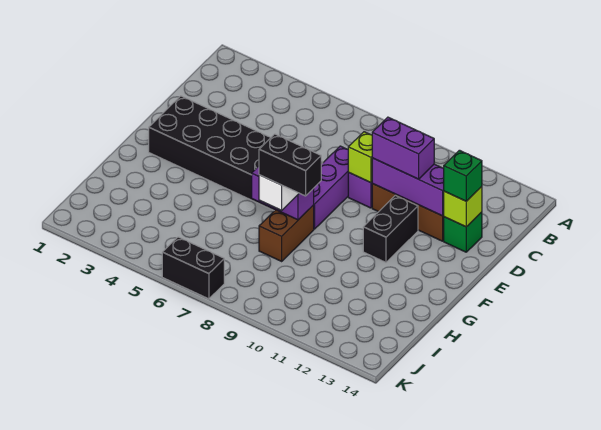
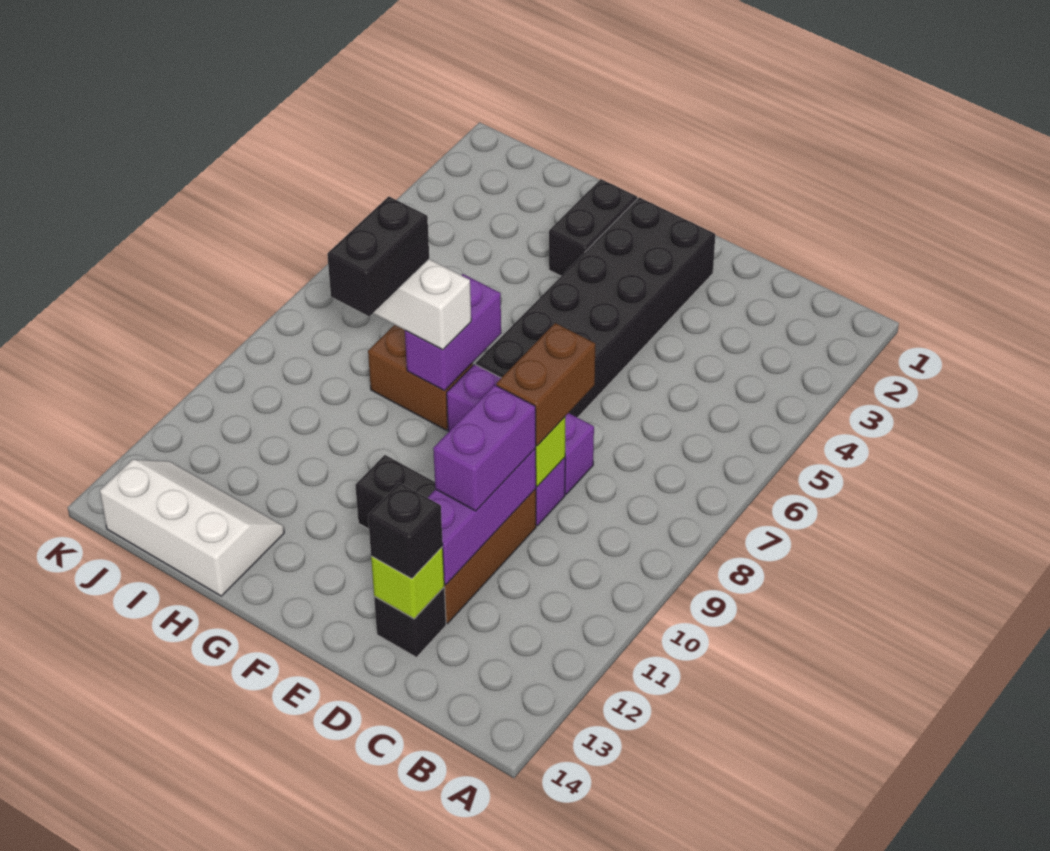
none -> brown 1x2 brick [496,323,595,446]
green 1x1 brick [444,212,482,252] -> black 1x1 brick [374,587,446,657]
green 1x1 brick [444,150,482,201] -> black 1x1 brick [368,483,443,579]
none -> white 2x3 slope [100,460,284,596]
black 1x2 brick [162,237,224,299] -> black 1x2 brick moved to [549,179,637,276]

